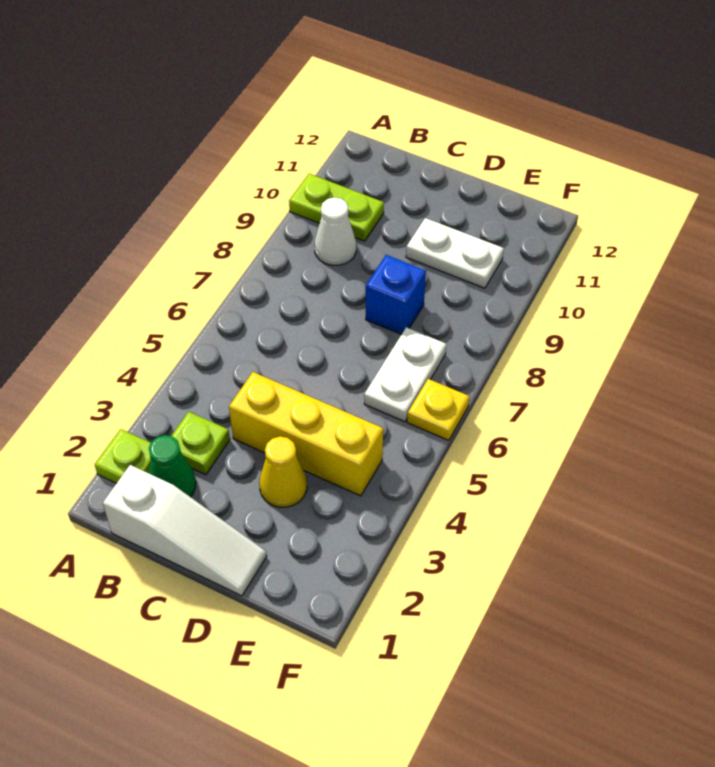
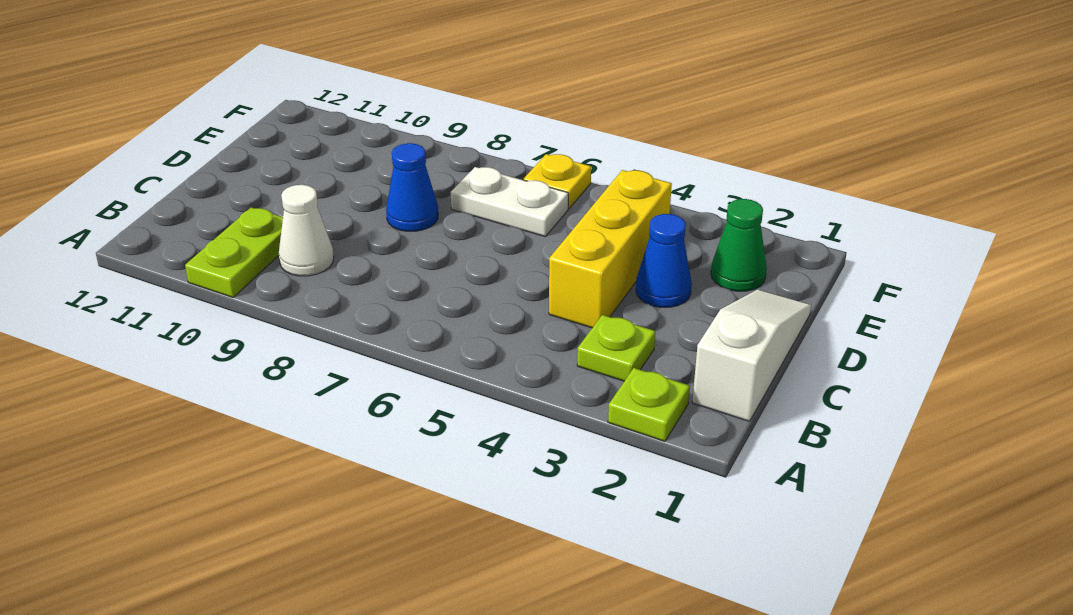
green 1x1 cone [149,435,196,497] -> green 1x1 cone moved to [711,199,767,291]
yellow 1x1 cone [259,436,307,507] -> blue 1x1 cone [636,214,692,307]
blue 1x1 brick [366,255,426,334] -> blue 1x1 cone [386,143,438,231]
white 1x2 plate [406,218,504,288] -> none

